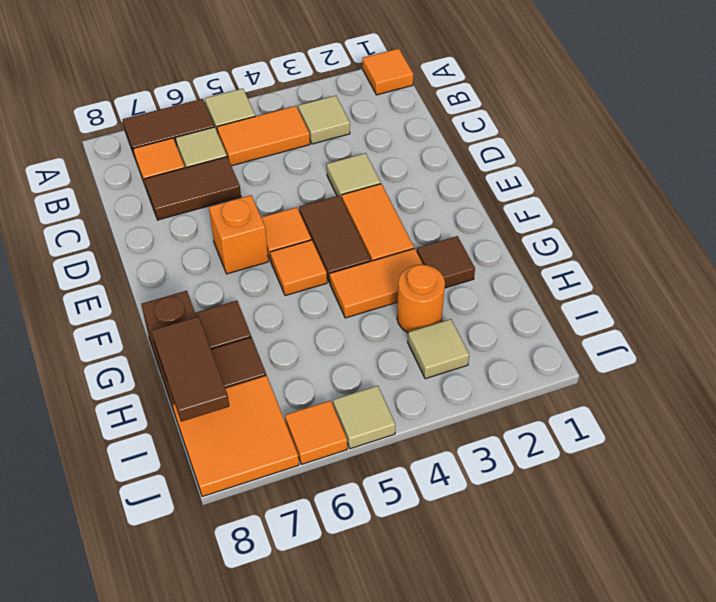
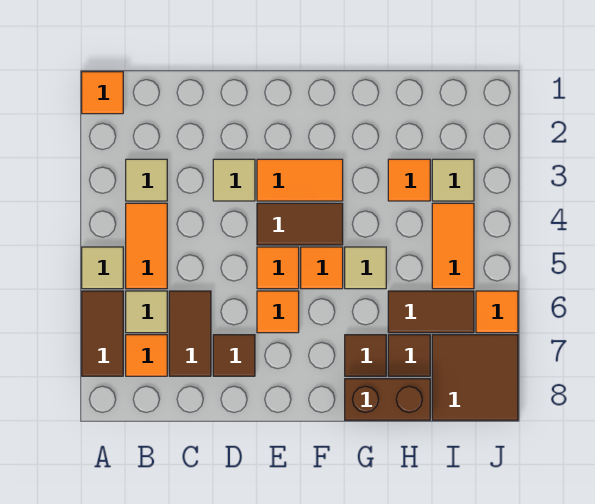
orange 1x1 brick [209,195,268,274] -> orange 1x1 tile [257,291,299,333]
brown 1x1 tile [417,236,475,288] -> brown 1x1 tile moved to [213,335,255,376]
orange 1x2 tile [330,249,423,318] -> orange 1x2 tile moved to [432,203,474,289]
orange 1x1 round brick [397,265,445,333] -> orange 1x1 tile [388,159,430,201]
brown 1x2 tile [151,317,229,422] -> brown 1x2 tile moved to [388,291,474,333]
orange 2x2 tile [173,375,299,497] -> brown 2x2 tile [432,335,518,420]
tan 1x1 tile [333,386,396,449] -> tan 1x1 tile moved to [345,247,386,289]

